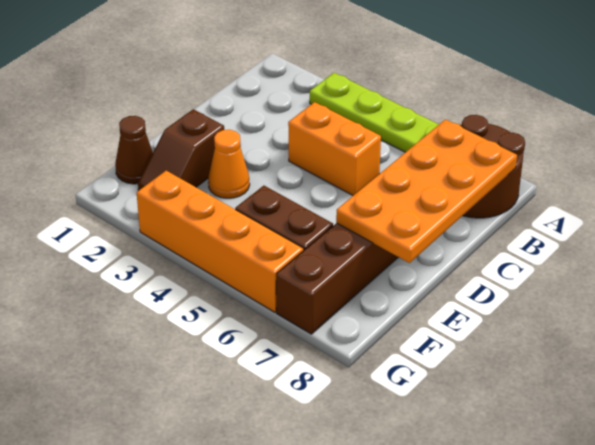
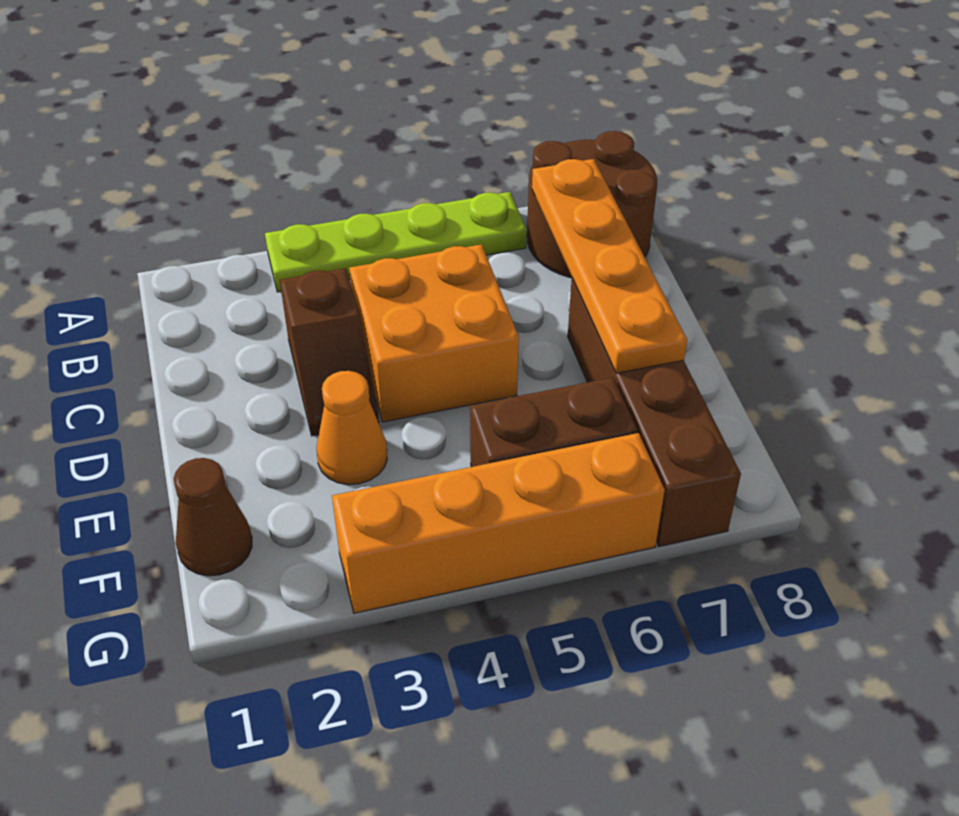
orange 2x4 plate [336,119,517,263] -> orange 1x4 plate [532,159,687,373]
orange 1x2 brick [288,102,381,195] -> orange 2x2 brick [349,244,519,422]
brown 1x2 slope [138,109,224,190] -> brown 1x2 slope moved to [280,268,379,436]

